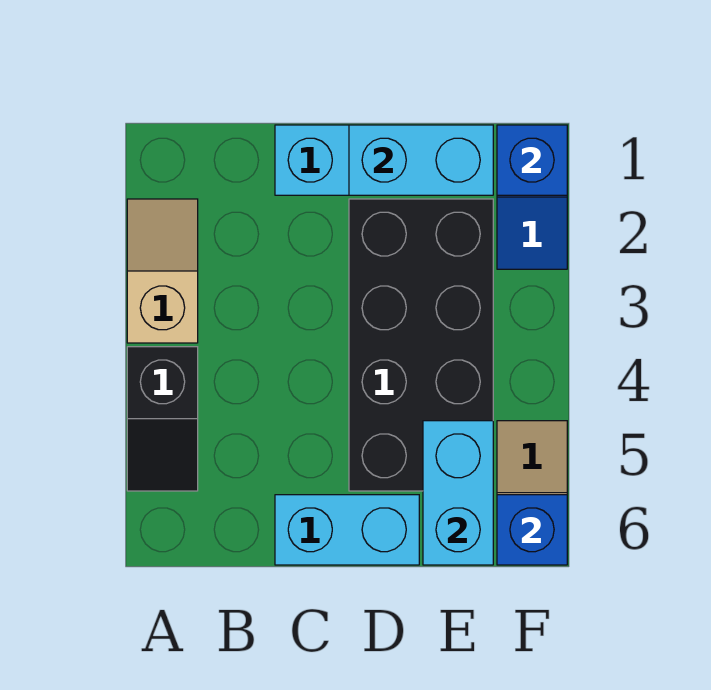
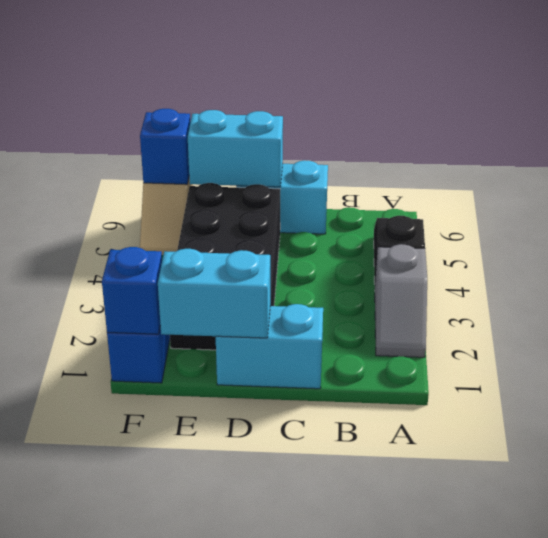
tan 1x2 slope [127,199,198,343] -> grey 1x2 slope [375,244,427,357]
cyan 1x2 brick [423,421,493,565] -> cyan 1x2 brick turned to [188,110,283,187]

